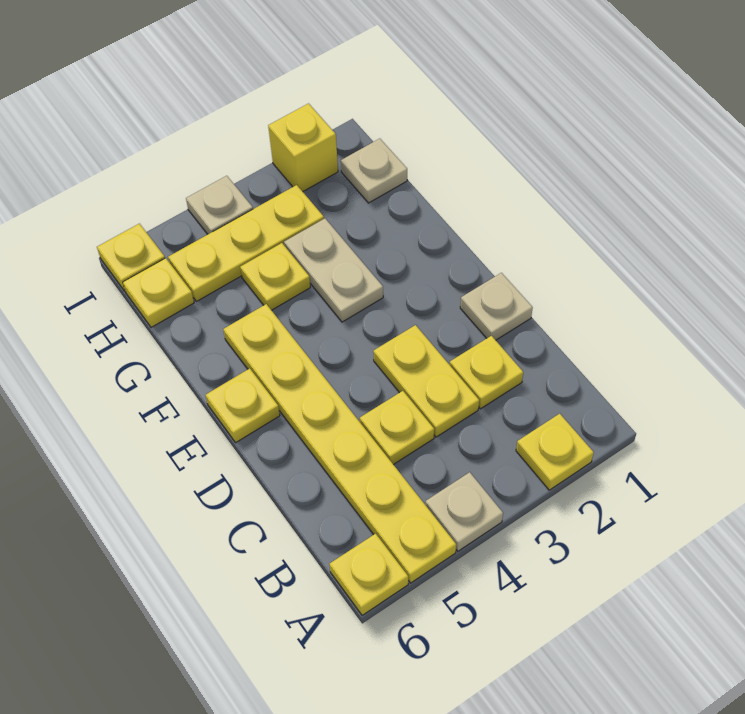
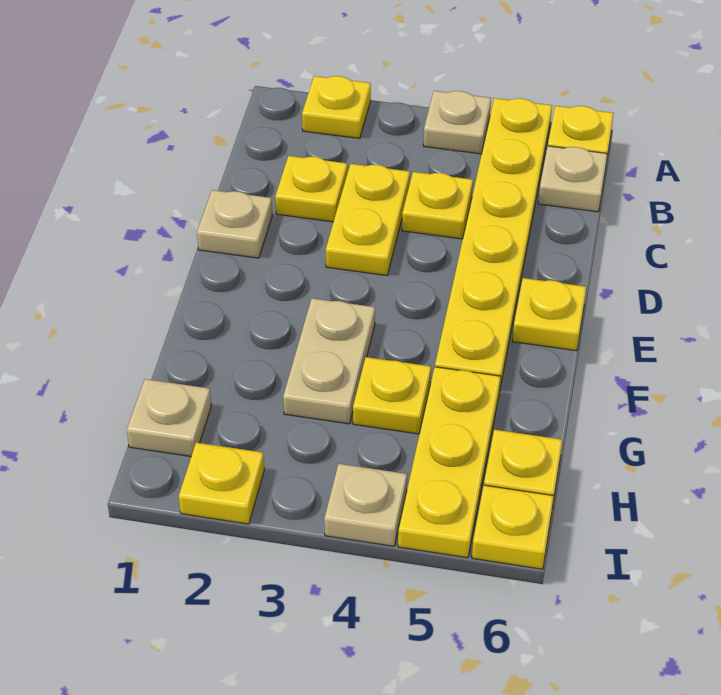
none -> tan 1x1 plate [538,146,607,212]
yellow 1x3 plate [168,185,324,301] -> yellow 1x3 plate turned to [398,367,501,558]
yellow 1x1 brick [268,103,338,191] -> yellow 1x1 plate [179,443,264,524]

